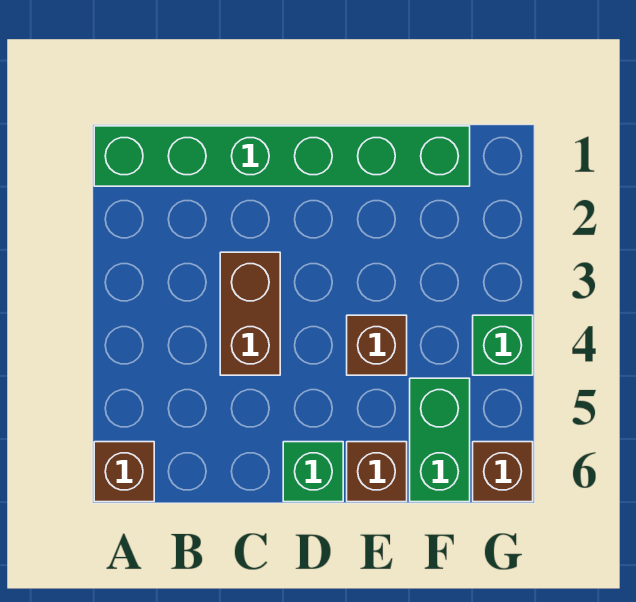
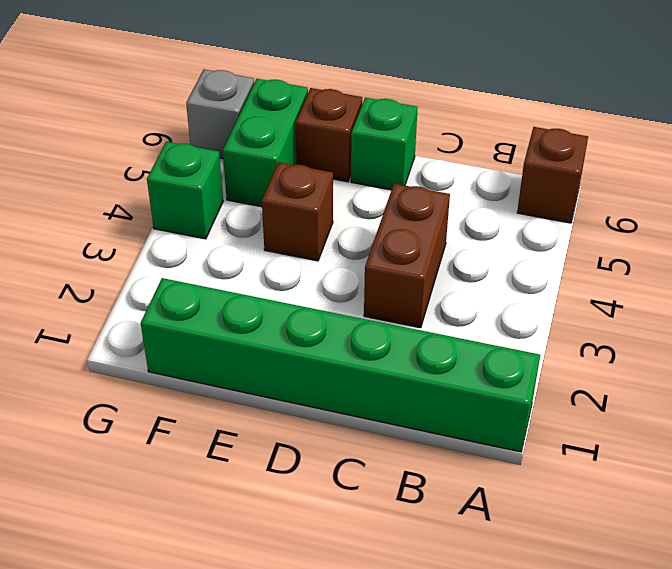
brown 1x1 brick [473,442,533,502] -> grey 1x1 brick [186,69,254,159]

